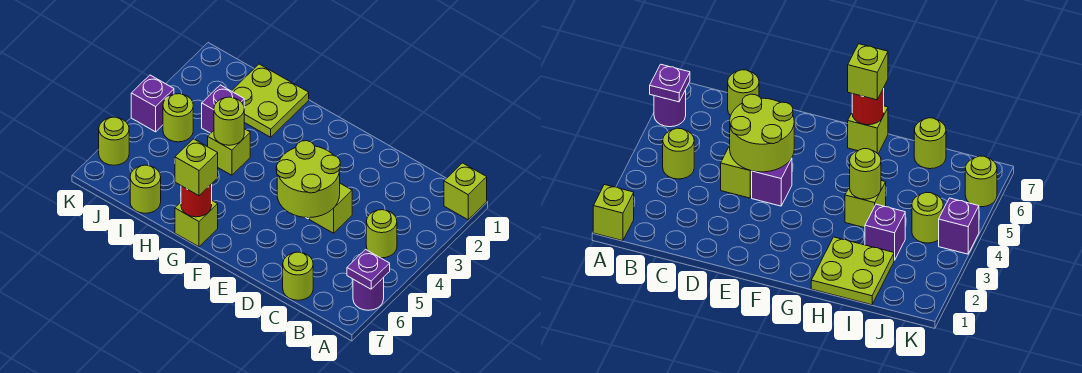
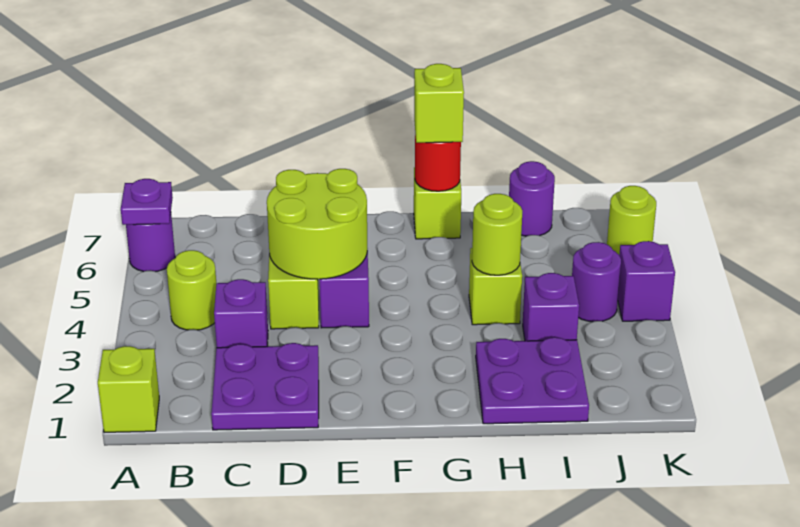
none -> purple 2x2 plate [211,343,319,430]
none -> purple 1x1 brick [214,279,268,348]
lime 1x1 round brick [283,252,313,300] -> none
lime 2x2 plate [232,64,309,137] -> purple 2x2 plate [476,337,589,424]
lime 1x1 round brick [130,165,161,213] -> purple 1x1 round brick [509,161,555,236]
lime 1x1 round brick [163,94,193,142] -> purple 1x1 round brick [572,242,621,322]

